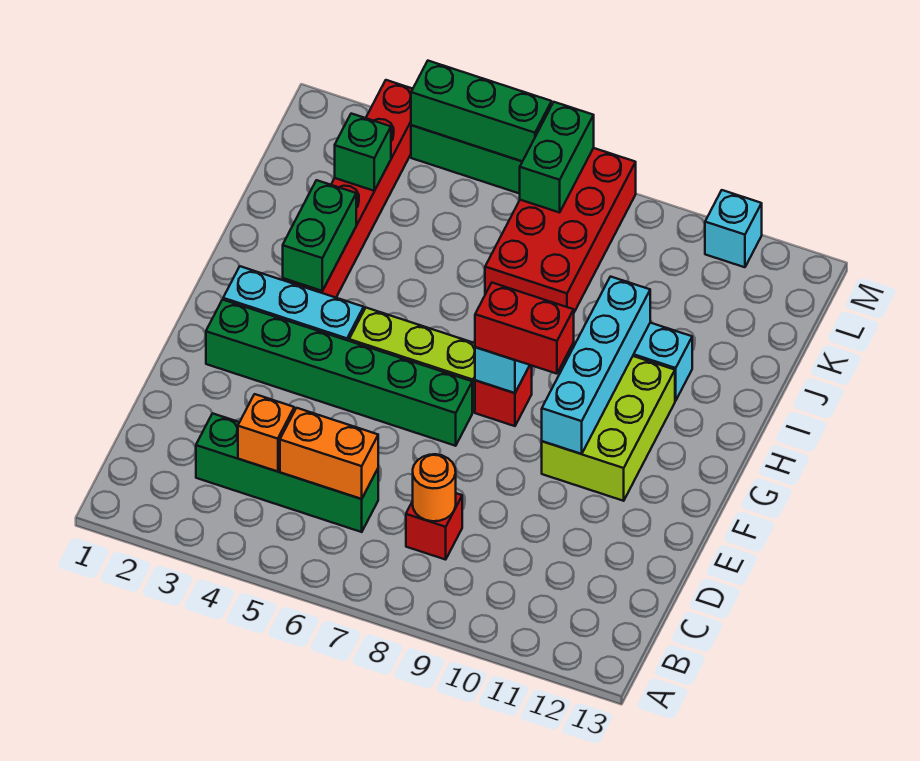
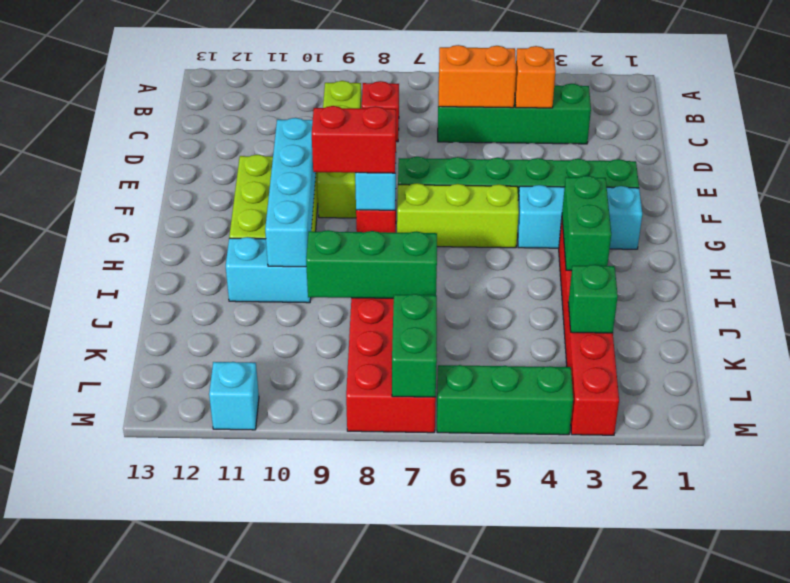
orange 1x1 round brick [413,454,456,521] -> none
none -> lime 1x4 brick [317,81,361,218]
green 1x3 brick [411,61,552,161] -> green 1x3 brick moved to [306,230,437,298]

